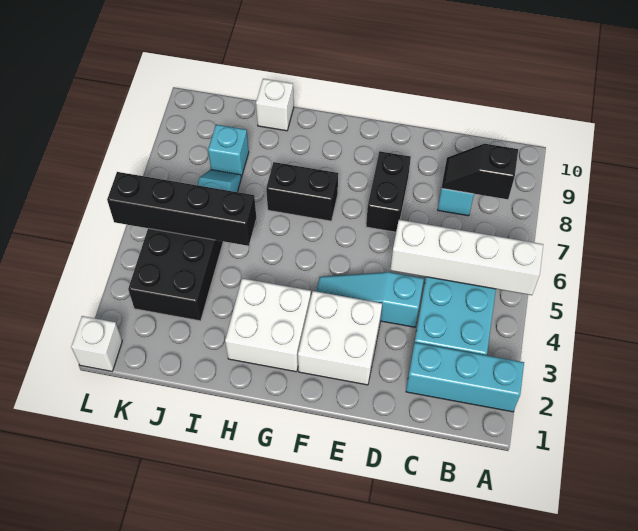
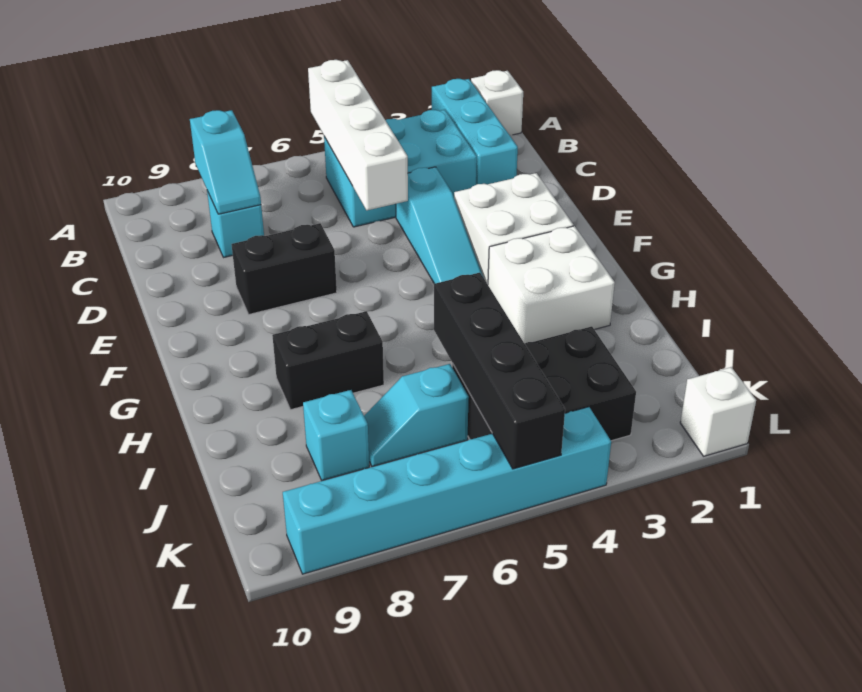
black 1x2 slope [442,144,518,199] -> cyan 1x2 slope [190,110,261,214]
black 1x2 brick [266,162,338,221] -> black 1x2 brick turned to [272,311,384,410]
white 1x1 brick [256,79,294,131] -> white 1x1 brick moved to [471,70,523,135]
none -> cyan 1x6 brick [283,407,611,574]

